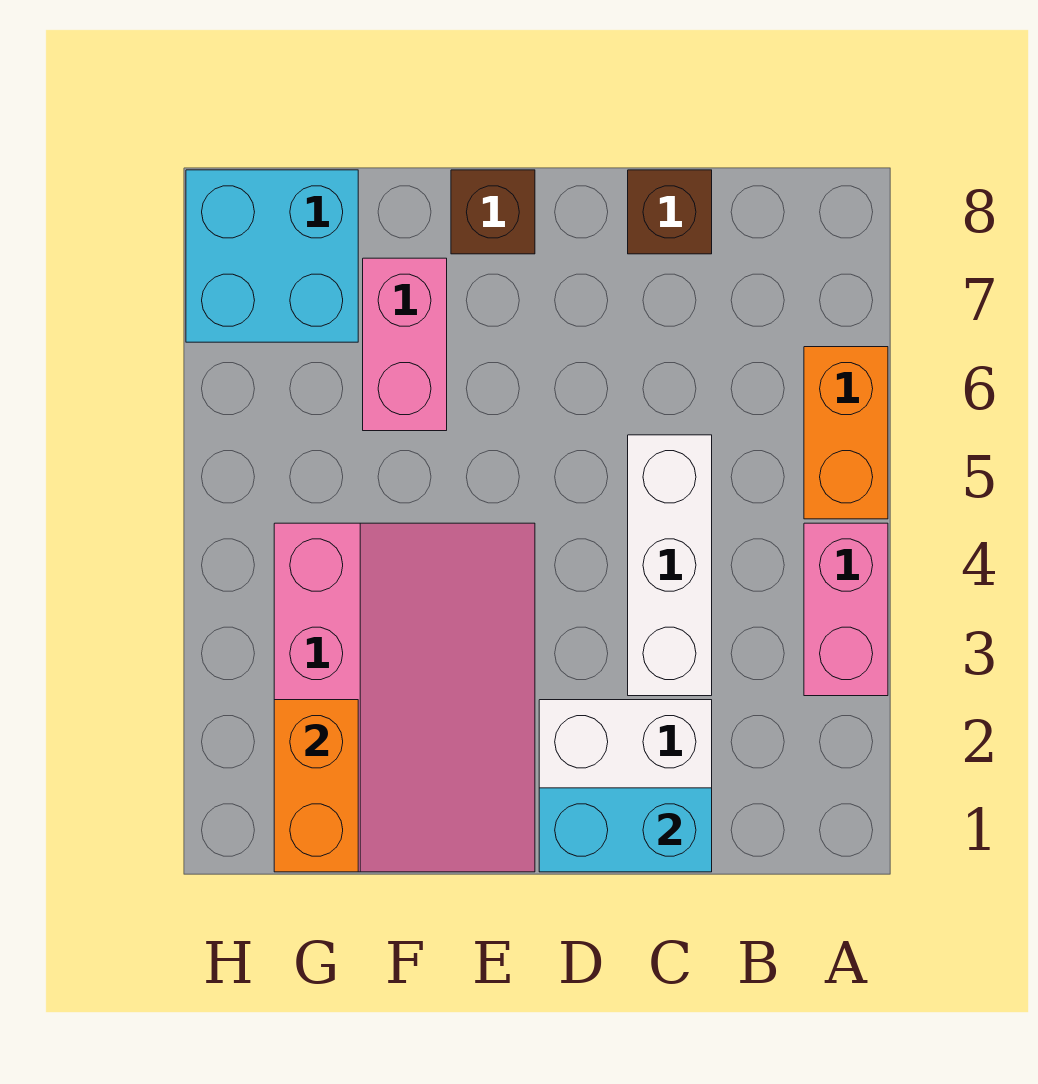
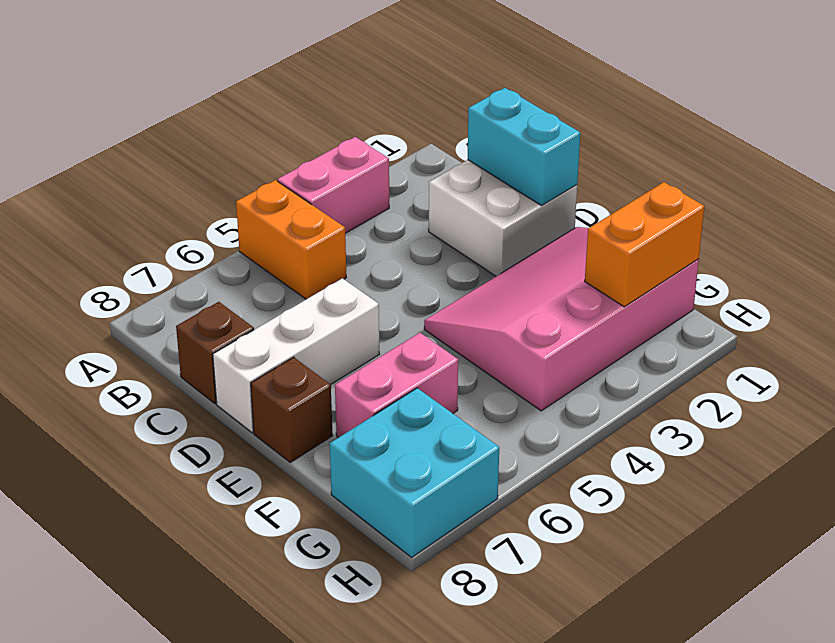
orange 1x2 brick [804,347,888,519] -> orange 1x2 brick turned to [236,180,347,299]
white 1x3 brick [628,435,712,696] -> white 1x3 brick moved to [213,278,379,433]

